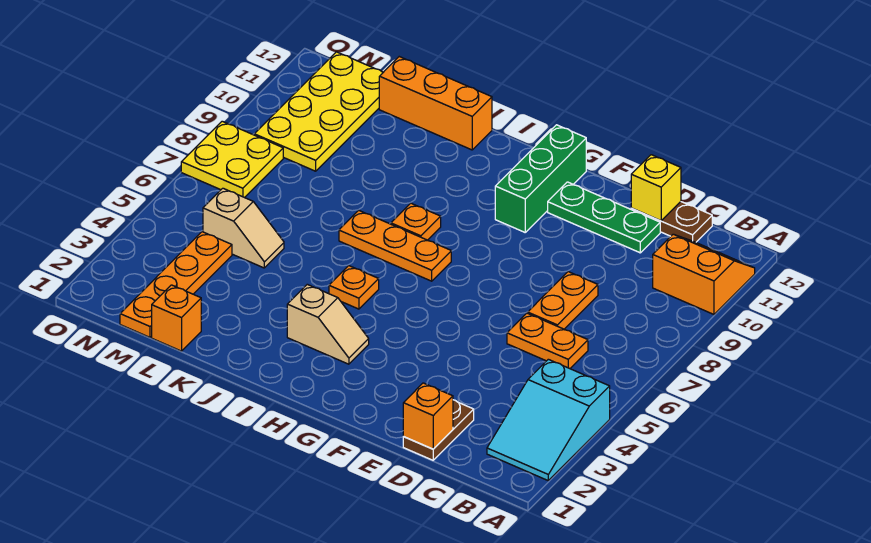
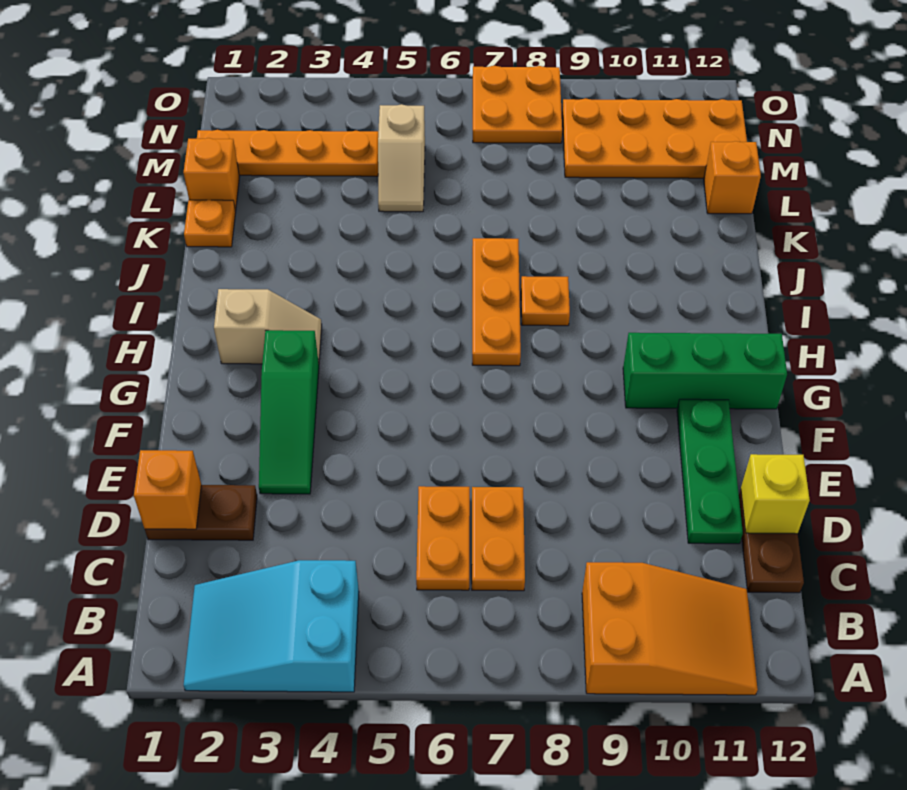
orange 2x2 slope [653,234,755,314] -> orange 2x3 slope [582,562,758,695]
orange 1x2 plate [528,272,598,329] -> orange 1x2 plate turned to [472,487,525,591]
none -> green 1x3 slope [259,330,319,494]
tan 1x2 slope [287,284,369,364] -> tan 1x2 slope turned to [214,289,322,364]
orange 1x1 plate [329,266,379,309] -> orange 1x1 plate moved to [184,200,236,247]
orange 1x3 brick [379,57,492,150] -> orange 1x1 brick [704,141,761,214]
yellow 2x4 plate [254,52,383,171] -> orange 2x4 plate [562,98,747,178]
yellow 2x2 plate [181,121,283,198] -> orange 2x2 plate [473,66,562,143]

